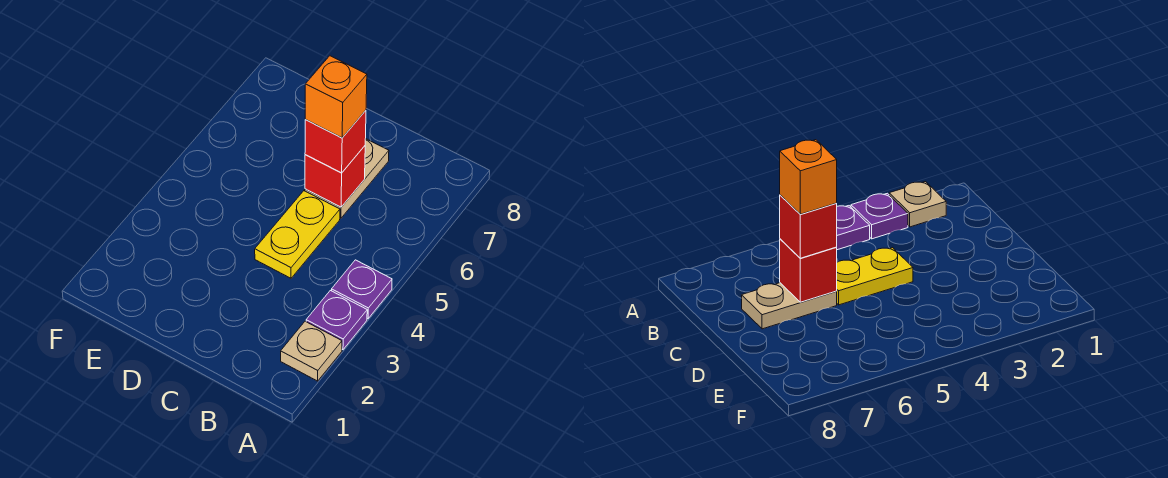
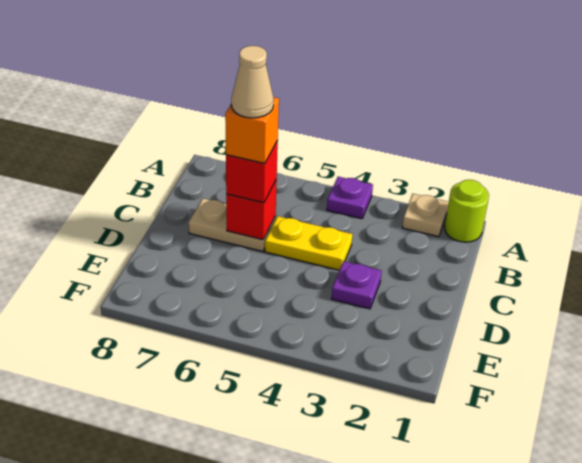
none -> lime 1x1 round brick [445,180,489,242]
purple 1x1 plate [306,290,367,350] -> purple 1x1 plate moved to [331,261,382,309]
none -> tan 1x1 cone [231,46,274,118]

